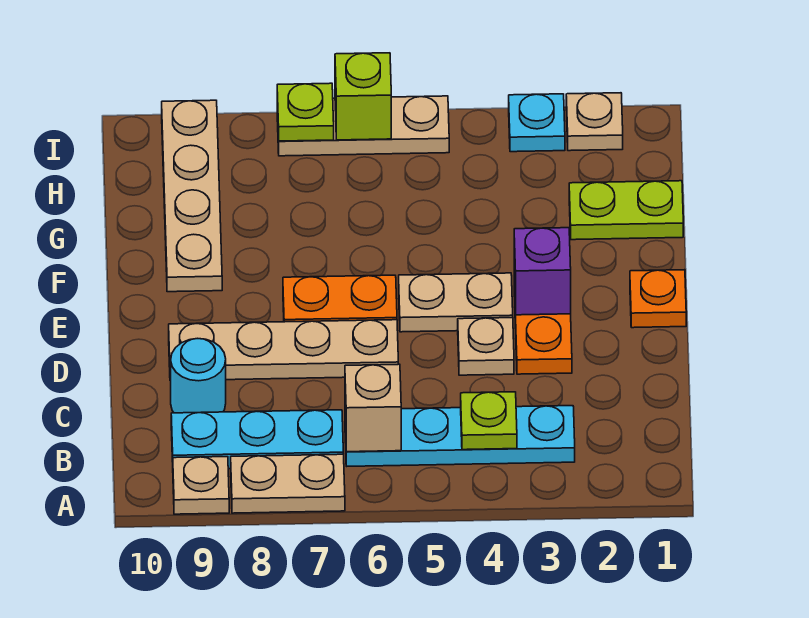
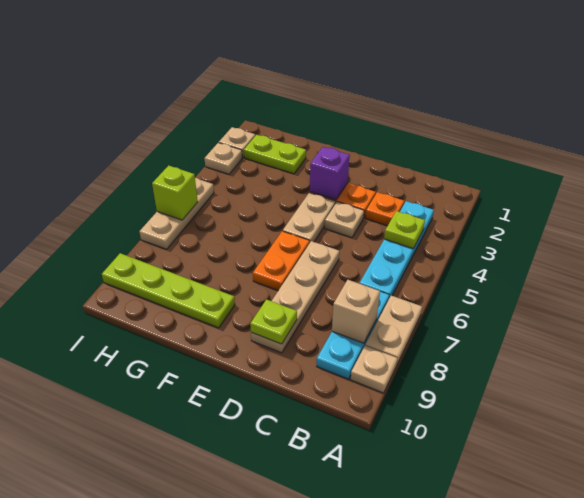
tan 1x1 brick [345,364,401,452] -> tan 1x1 brick moved to [332,280,380,343]
cyan 1x1 round brick [171,338,226,413] -> none
orange 1x1 plate [630,270,686,328] -> orange 1x1 plate moved to [366,192,404,226]
tan 1x4 plate [162,100,222,292] -> lime 1x4 plate [102,253,235,328]
lime 1x2 plate [569,181,683,240] -> lime 1x2 plate turned to [244,135,306,174]
cyan 1x1 plate [509,94,565,152] -> tan 1x1 plate [204,143,242,174]
lime 1x1 plate [277,83,334,141] -> lime 1x1 plate moved to [250,299,297,344]

